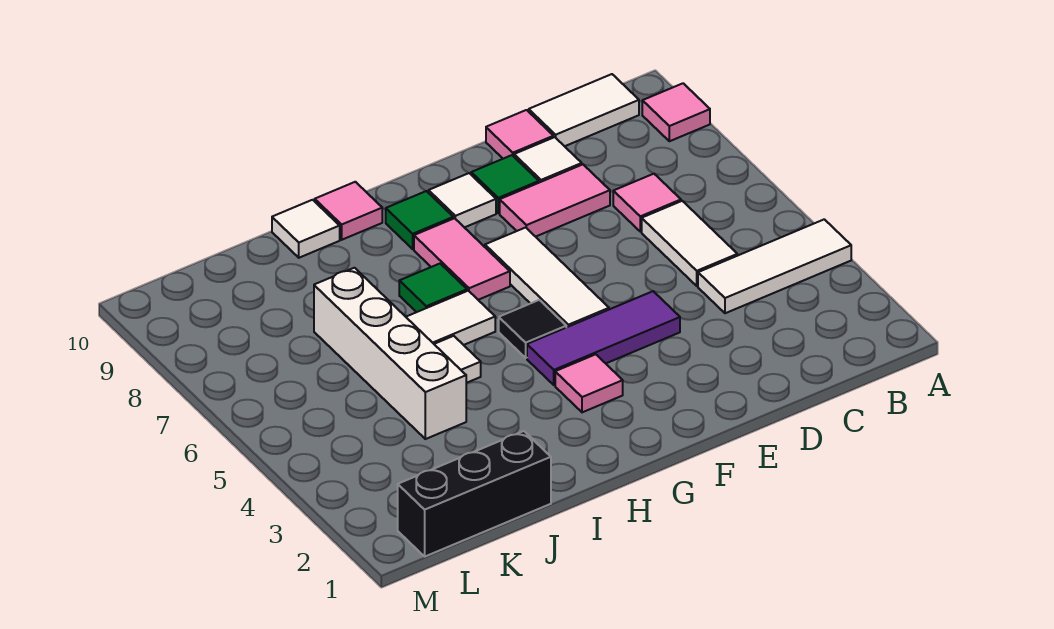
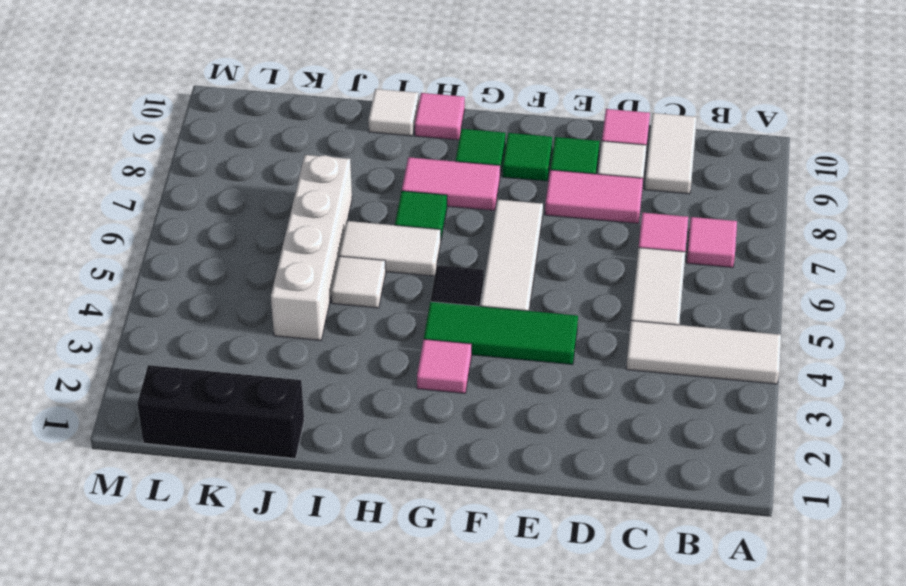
pink 1x1 tile [642,83,710,141] -> pink 1x1 tile moved to [687,217,737,268]
white 1x2 tile [529,74,639,146] -> white 1x2 tile turned to [645,113,697,194]
purple 1x3 tile [527,291,680,385] -> green 1x3 tile [424,302,578,365]
white 1x1 tile [429,173,496,228] -> green 1x1 tile [503,133,552,181]
pink 1x2 tile [414,218,510,300] -> pink 1x2 tile turned to [402,157,500,211]

